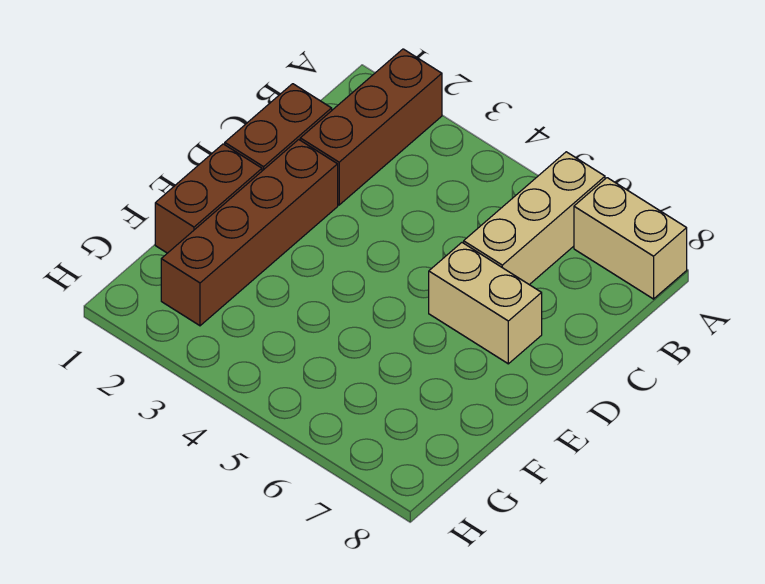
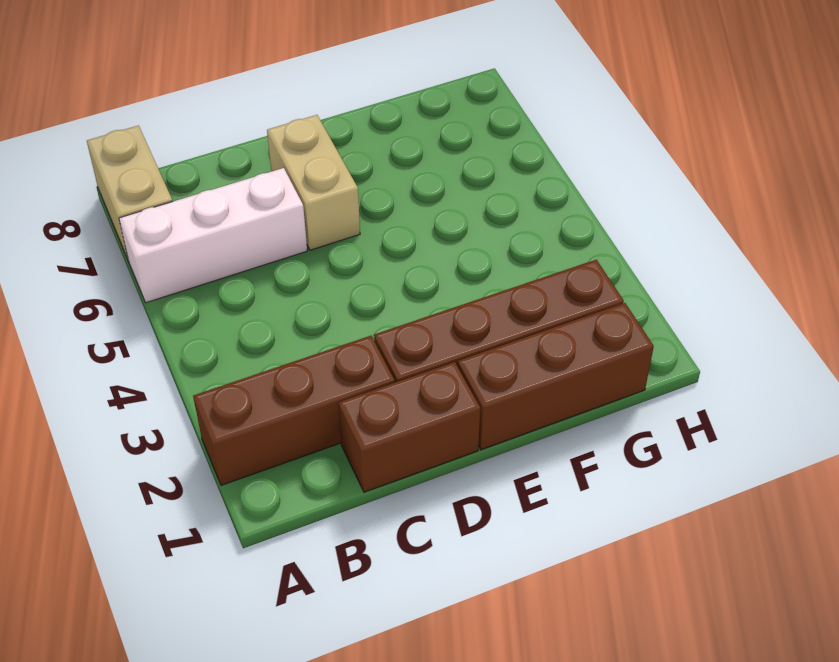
tan 1x3 brick [464,152,605,285] -> white 1x3 brick [119,168,307,303]
brown 1x2 brick [155,144,262,253] -> brown 1x3 brick [458,303,654,450]

